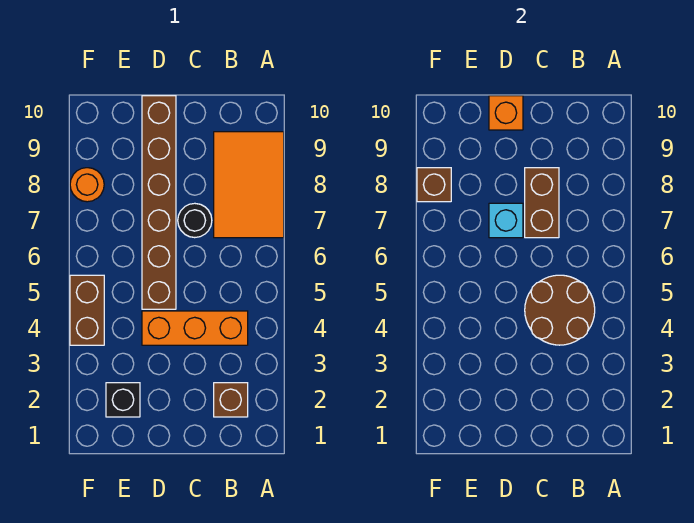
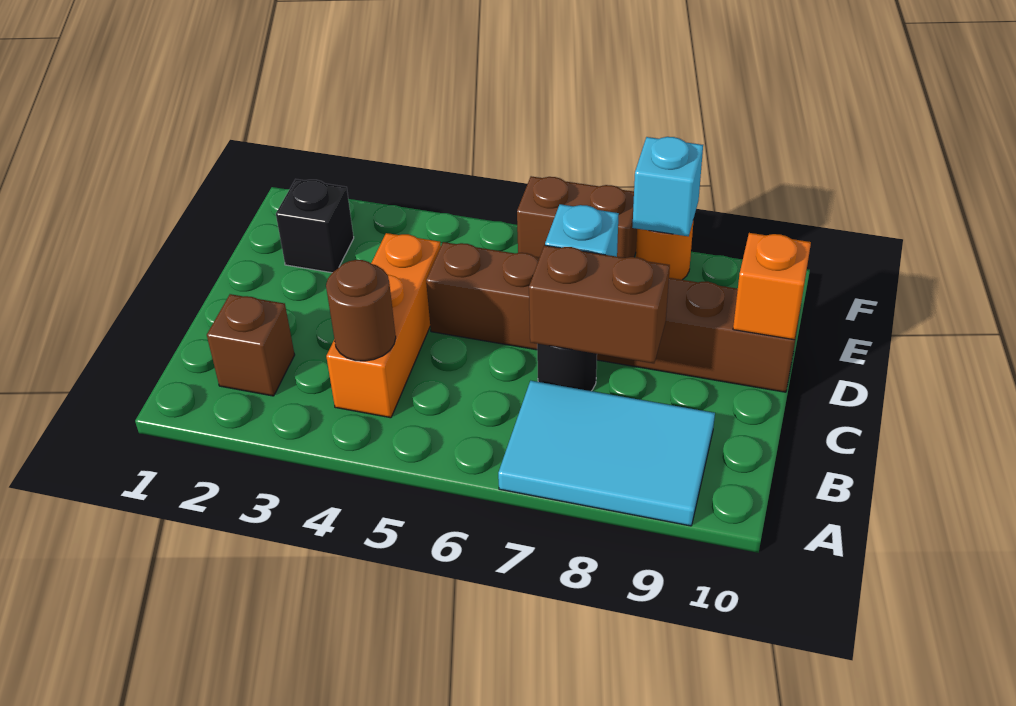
orange 2x3 tile [214,132,284,238] -> cyan 2x3 tile [498,381,715,526]
brown 2x2 round brick [525,275,595,345] -> brown 1x1 round brick [326,260,396,361]
brown 1x2 brick [70,275,104,345] -> brown 1x2 brick moved to [517,176,637,258]
brown 1x1 brick [417,168,451,202] -> cyan 1x1 brick [632,137,703,236]

